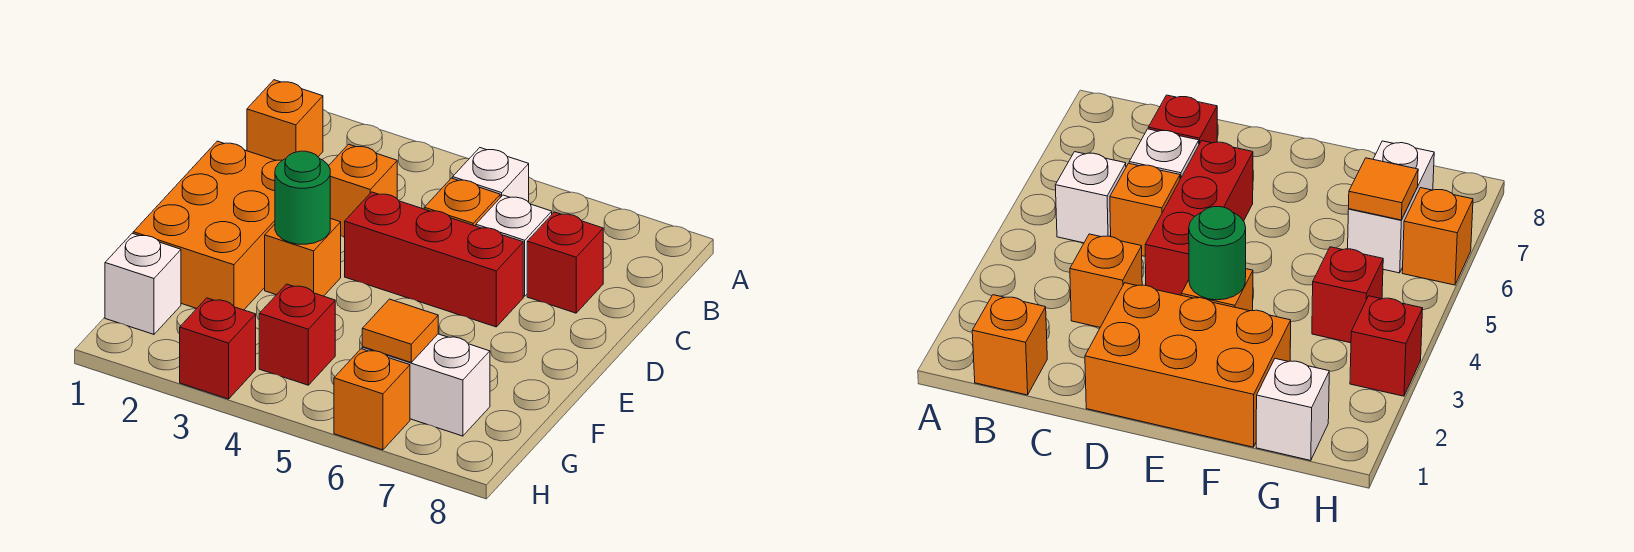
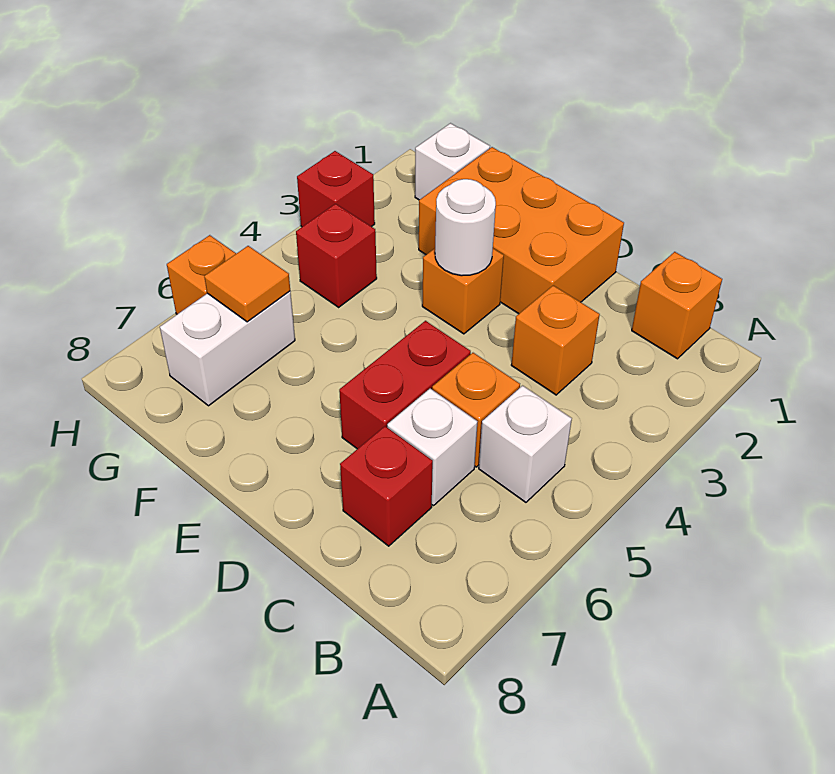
red 1x3 brick [345,192,523,327] -> red 1x2 brick [339,321,471,449]
green 1x1 round brick [275,151,330,244] -> white 1x1 round brick [435,179,496,276]

